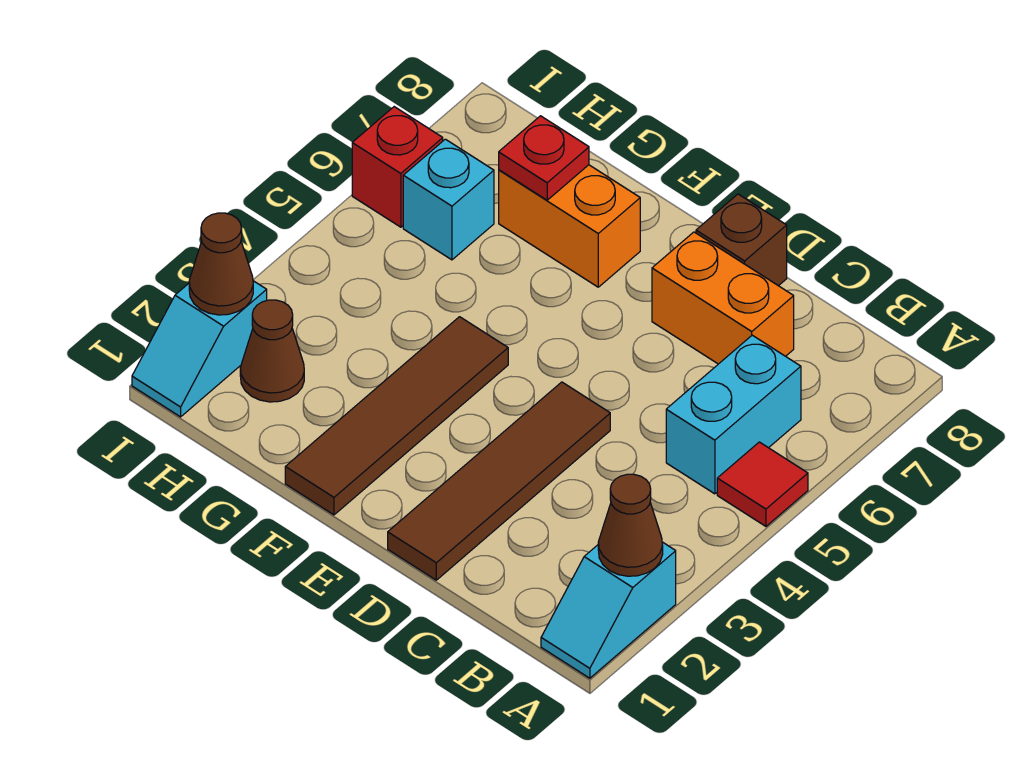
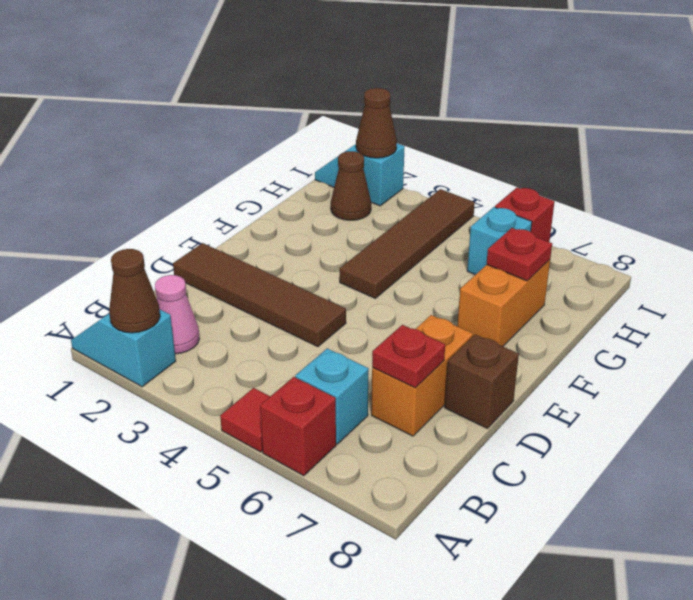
none -> red 1x1 brick [260,377,336,476]
none -> pink 1x1 cone [155,275,200,354]
cyan 1x2 brick [666,335,801,494] -> cyan 1x1 brick [295,348,369,444]
none -> red 1x1 plate [372,325,445,388]
brown 1x4 tile [285,317,508,515] -> brown 1x4 tile turned to [340,189,475,298]

